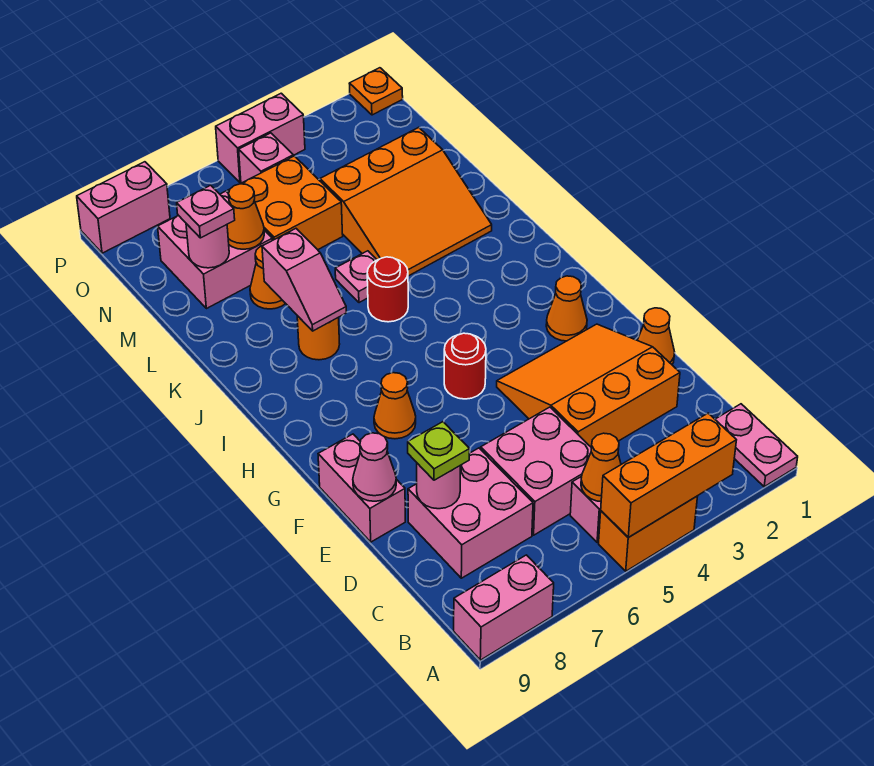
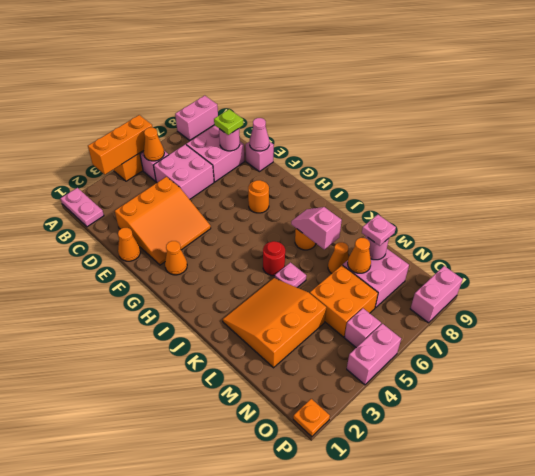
pink 1x2 brick [318,434,405,542] -> pink 1x1 brick [245,141,274,172]
red 1x1 round brick [444,333,486,399] -> none
orange 1x1 cone [374,373,416,439] -> orange 1x1 round brick [248,180,269,213]

